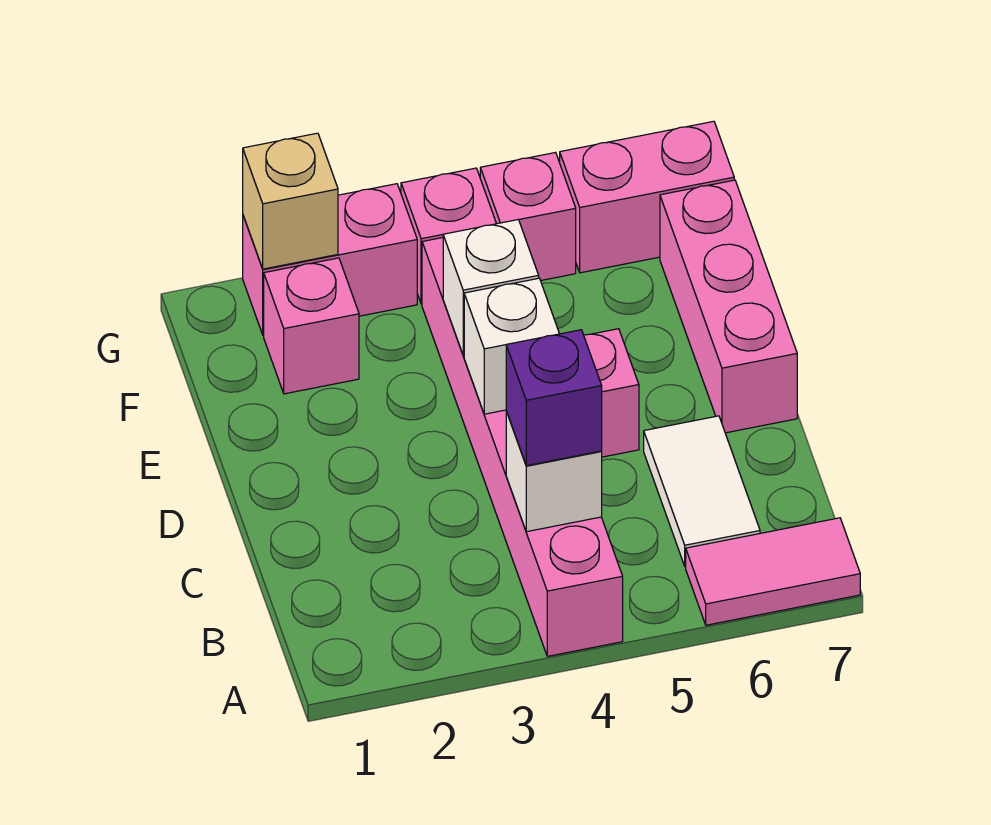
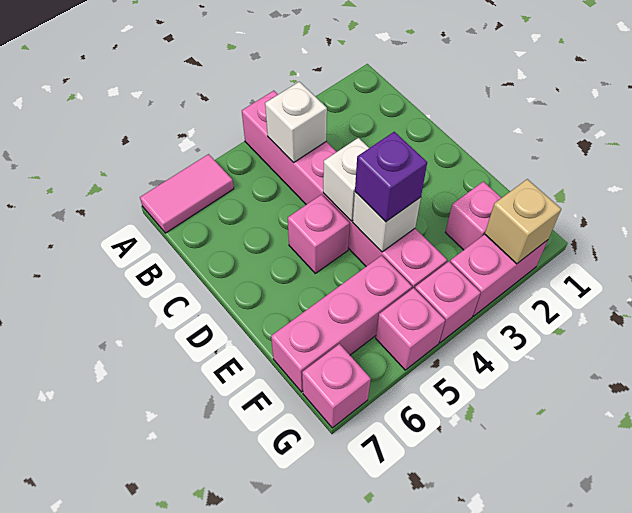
purple 1x1 brick [506,330,602,466] -> purple 1x1 brick moved to [355,132,427,222]
white 1x2 tile [644,416,760,566] -> none
pink 1x3 brick [660,180,797,433] -> pink 1x3 brick turned to [271,255,412,392]
pink 1x2 brick [560,121,734,273] -> pink 1x1 brick [302,344,371,428]

